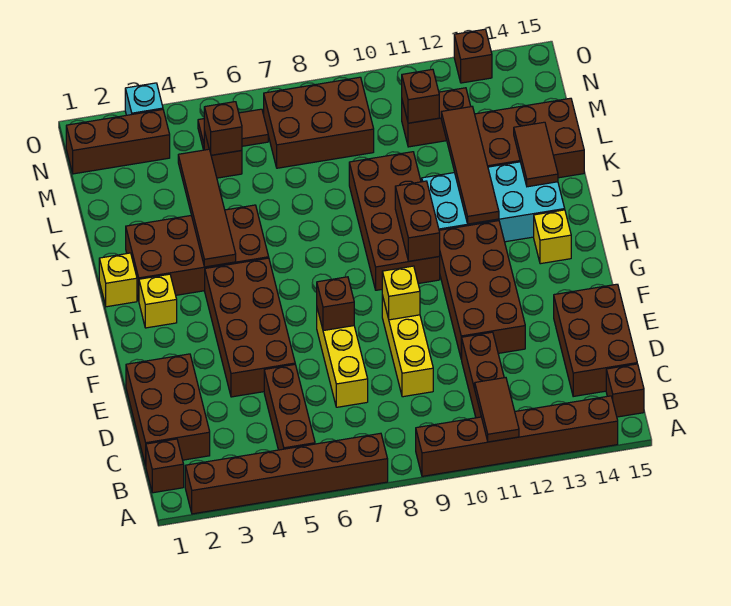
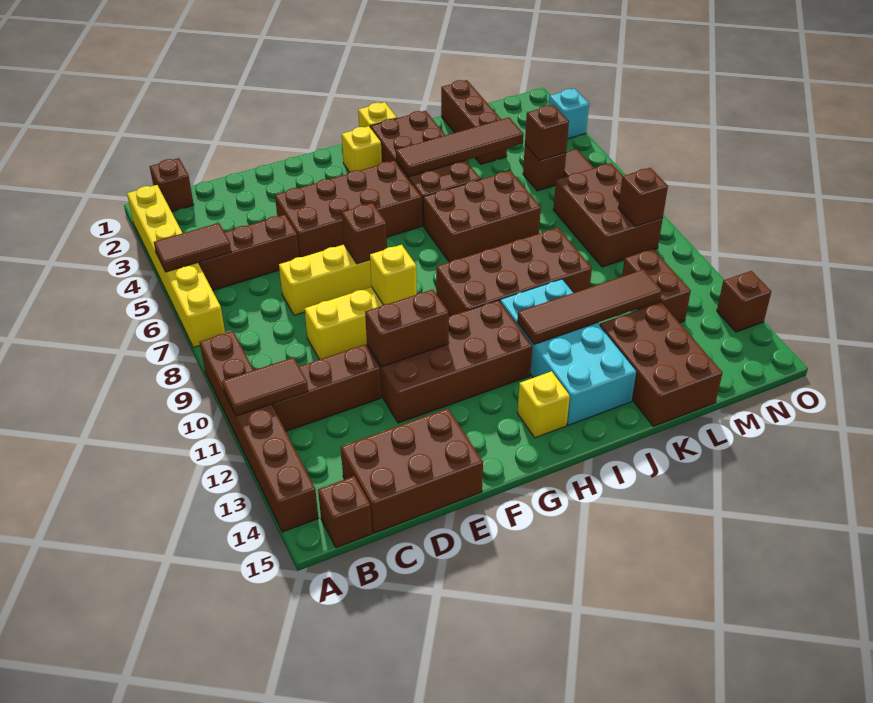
brown 1x6 brick [185,433,388,514] -> yellow 1x6 brick [127,185,225,348]
brown 2x3 brick [126,354,210,466] -> brown 2x3 brick moved to [423,171,541,262]
brown 1x2 brick [395,181,440,261] -> brown 1x2 brick moved to [365,290,449,367]
brown 1x2 tile [514,122,558,187] -> brown 1x2 tile moved to [154,223,231,272]
brown 1x1 brick [402,69,439,123] -> brown 1x1 brick moved to [618,168,668,227]
brown 1x3 brick [66,110,170,174] -> brown 1x3 brick moved to [441,80,507,164]

